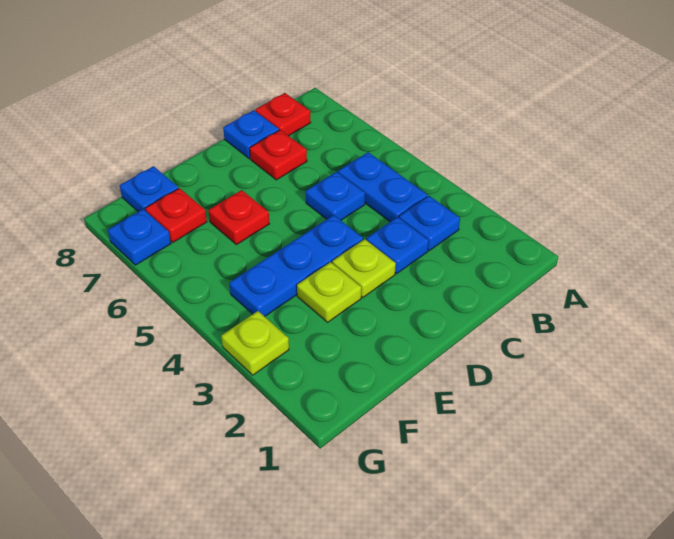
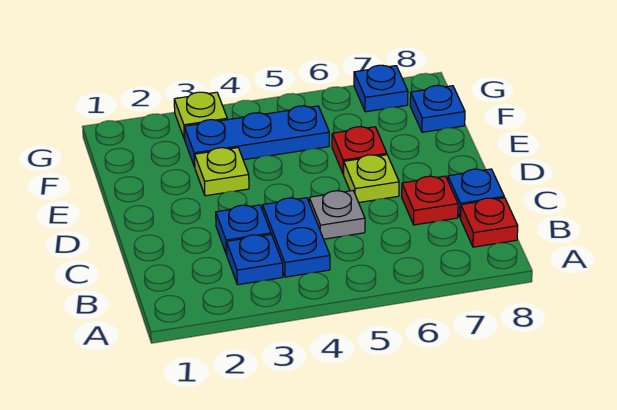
blue 1x2 plate [338,152,428,222] -> blue 1x2 plate turned to [263,198,330,277]
blue 1x1 plate [306,172,365,220] -> grey 1x1 plate [309,191,365,239]
lime 1x1 plate [332,239,396,297] -> lime 1x1 plate moved to [344,155,399,203]
blue 1x3 plate [229,215,363,316] -> blue 1x3 plate turned to [184,106,329,167]
red 1x1 plate [145,188,207,242] -> none

